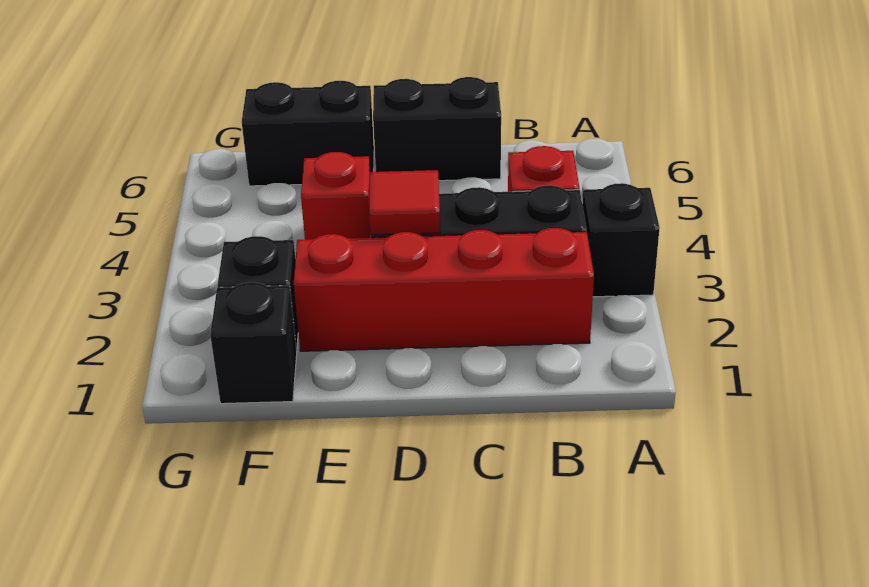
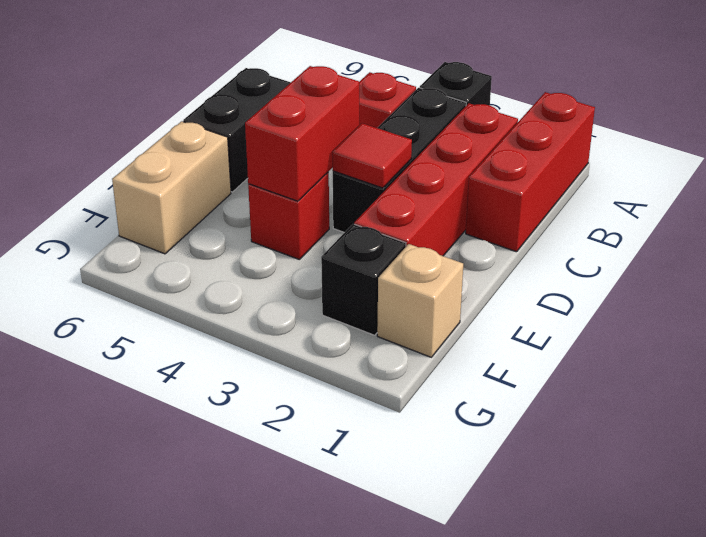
none -> red 1x3 brick [466,92,595,252]
none -> red 1x2 brick [245,66,359,201]
black 1x2 brick [242,81,374,186] -> tan 1x2 brick [112,121,231,254]
black 1x1 brick [210,282,297,404] -> tan 1x1 brick [377,244,463,357]

